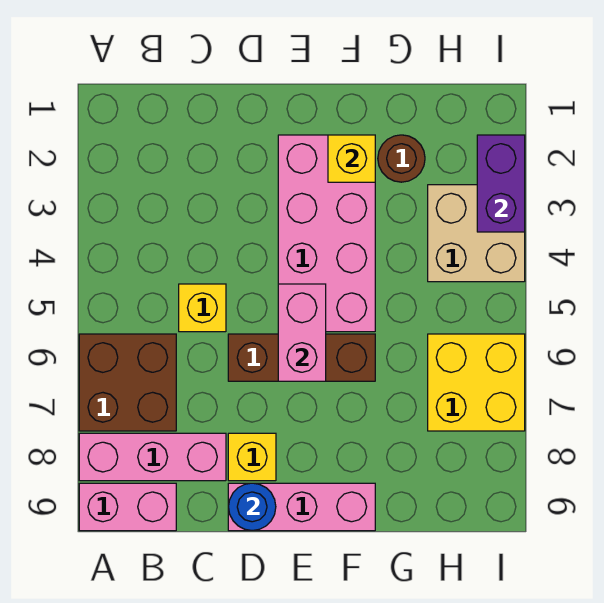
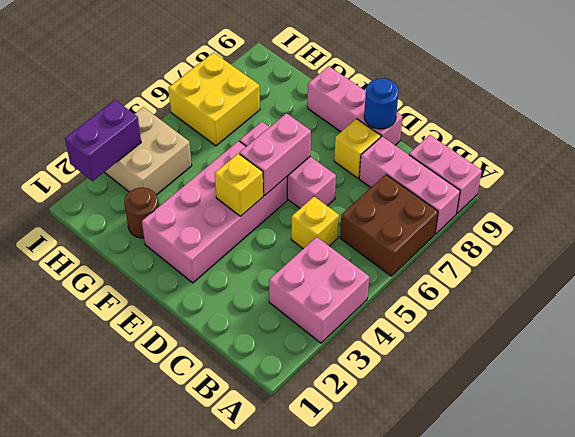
none -> pink 2x2 brick [269,237,369,343]
brown 1x3 brick [228,334,375,381] -> pink 1x3 brick [240,122,336,208]
yellow 1x1 brick [328,135,375,182] -> yellow 1x1 brick moved to [215,153,263,216]

